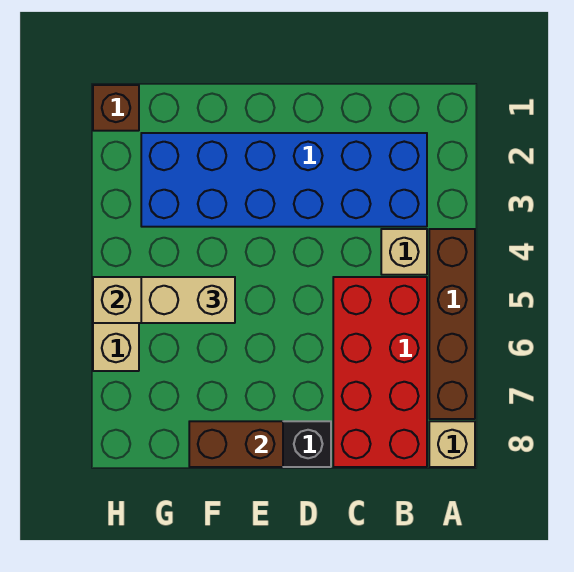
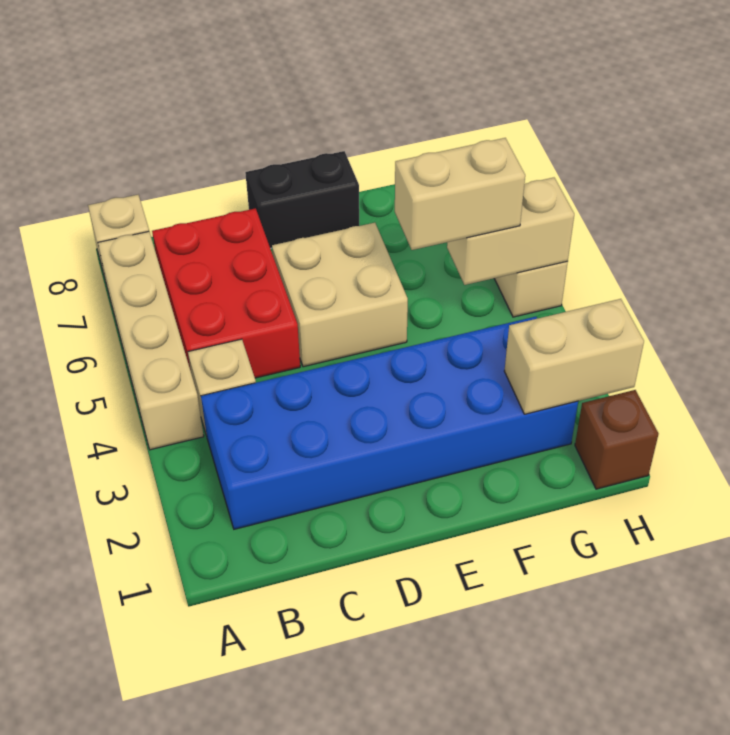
brown 1x4 brick [429,229,475,419] -> tan 1x4 brick [98,231,204,450]
red 2x4 brick [333,277,427,467] -> red 2x3 brick [152,208,300,378]
none -> tan 2x2 brick [272,223,408,367]
brown 1x2 brick [189,421,283,467] -> none
none -> tan 1x2 brick [504,299,644,414]

